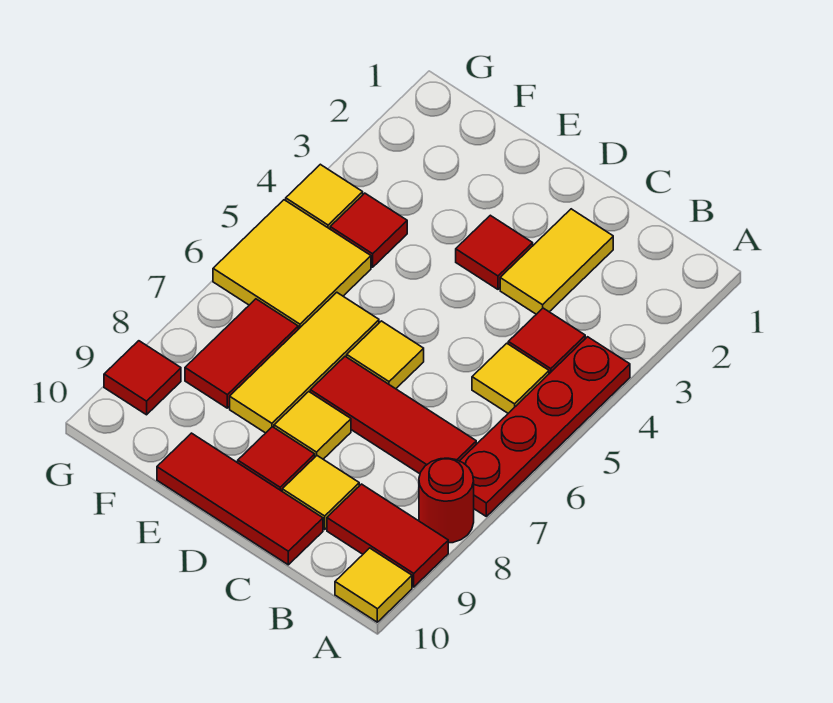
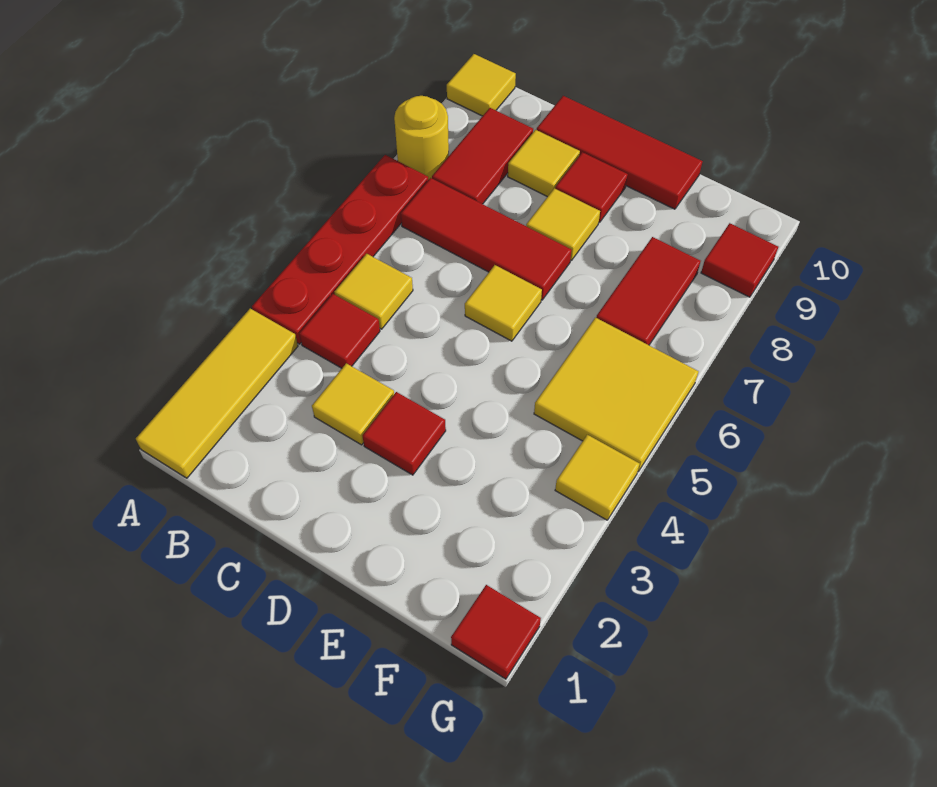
red 1x1 round brick [419,458,474,543] -> yellow 1x1 round brick [394,96,449,180]
red 1x2 tile [327,484,448,587] -> red 1x2 tile turned to [432,108,533,204]
yellow 1x2 tile [500,209,613,314] -> yellow 1x1 tile [312,363,394,445]
yellow 1x3 tile [230,292,379,433] -> yellow 1x3 tile moved to [136,309,298,478]
red 1x1 tile [330,193,407,267] -> red 1x1 tile moved to [451,585,541,679]

